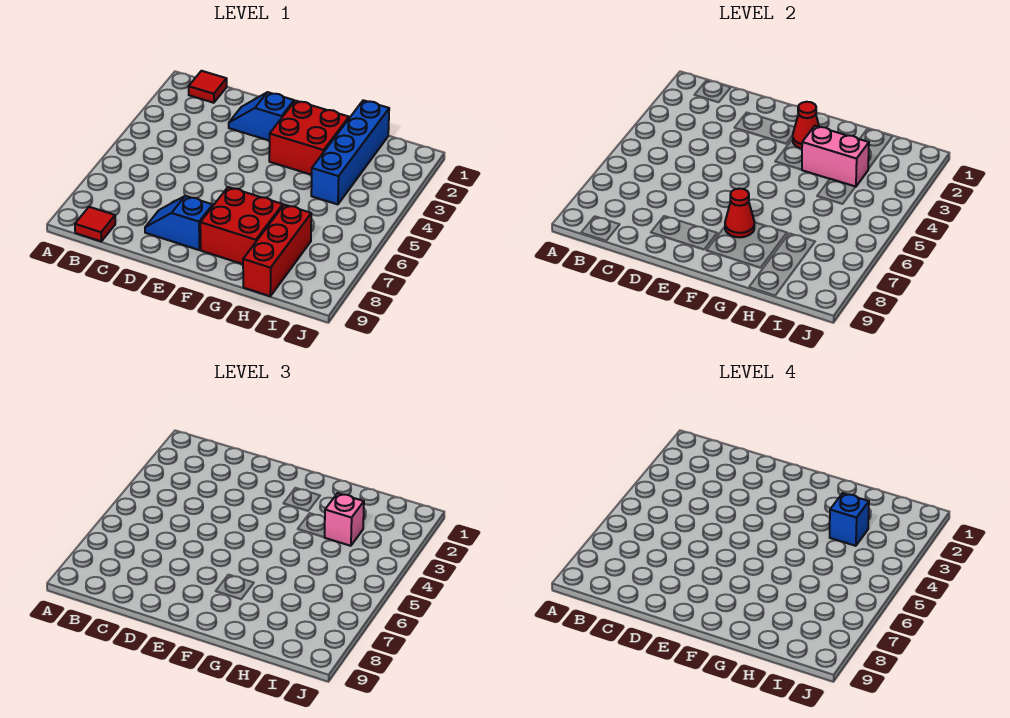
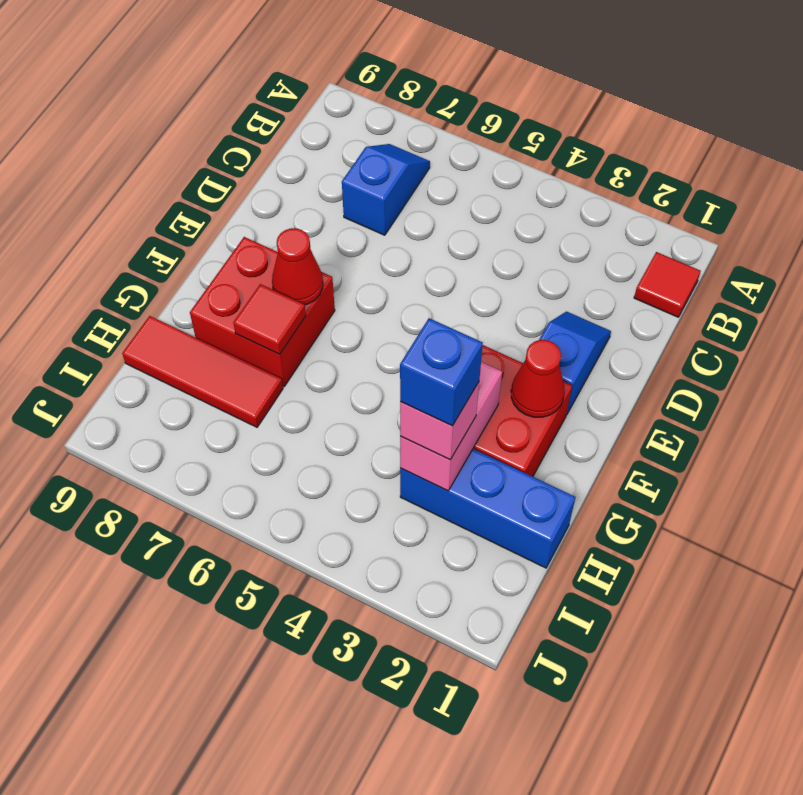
red 1x1 tile [75,207,115,241] -> red 1x1 tile moved to [233,284,306,354]
blue 1x2 slope [145,196,213,250] -> blue 1x2 slope moved to [342,144,430,235]
blue 1x4 brick [311,100,389,204] -> blue 1x3 brick [400,449,575,568]
red 1x3 brick [243,205,311,296] -> red 1x3 tile [122,316,283,427]

